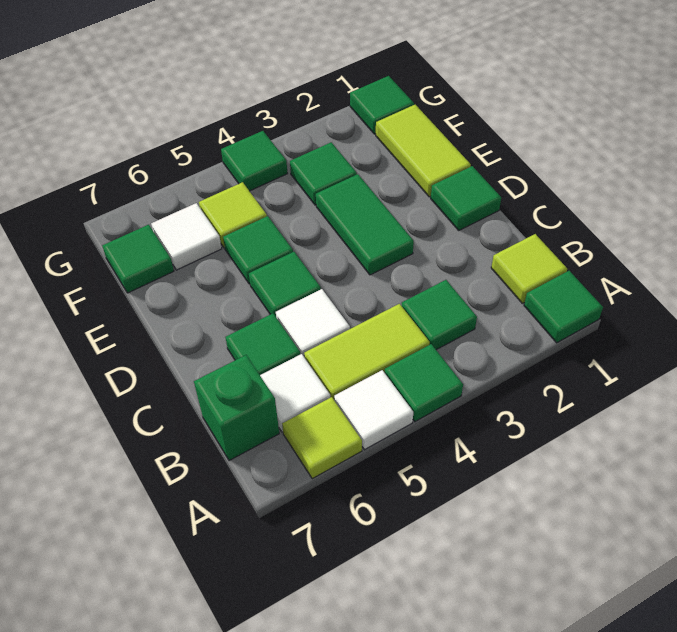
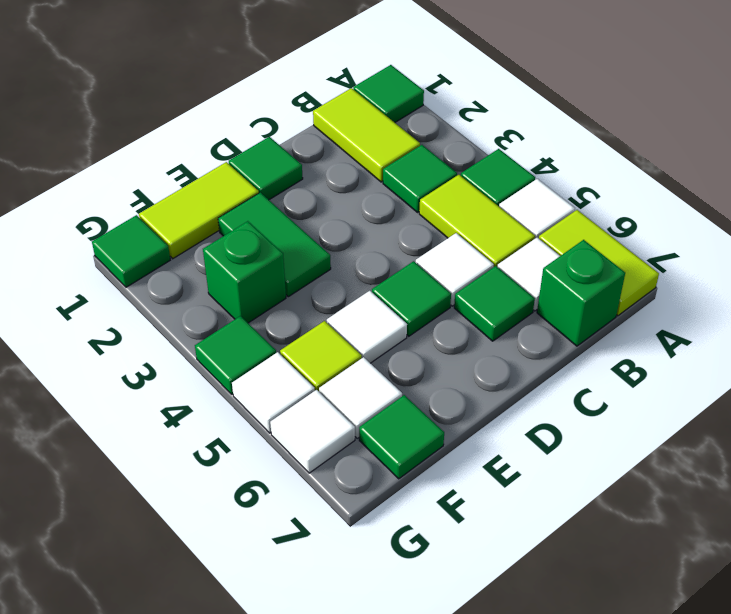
lime 1x1 tile [282,397,362,479] -> lime 1x2 tile [539,210,659,316]
lime 1x1 tile [491,234,567,303] -> lime 1x2 tile [313,88,420,182]
green 1x2 tile [316,174,414,275] -> green 1x2 tile turned to [218,192,331,297]
green 1x1 tile [223,216,293,284] -> white 1x1 tile [327,291,407,363]
green 1x1 tile [290,142,357,205] -> green 1x1 brick [203,221,286,323]
none -> white 1x1 tile [232,352,315,433]
none -> white 1x1 tile [270,390,355,473]

